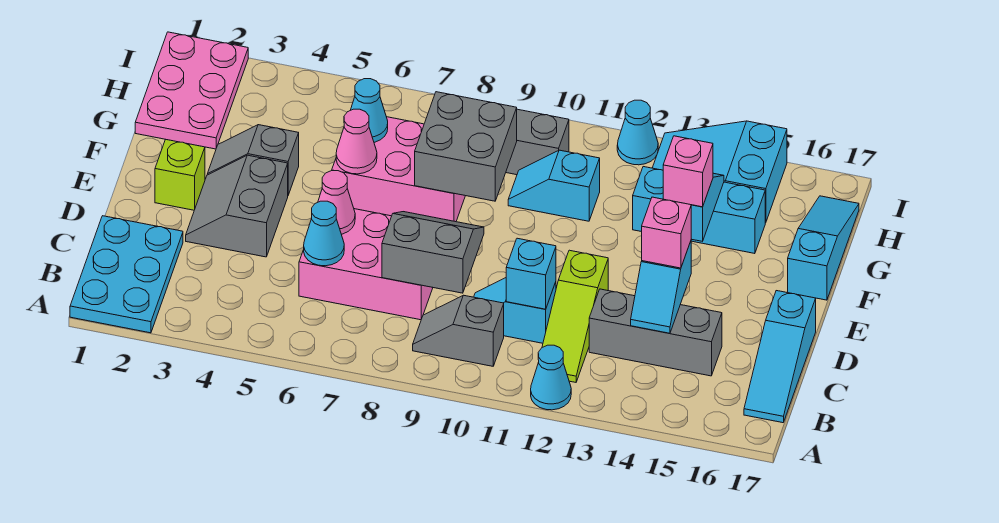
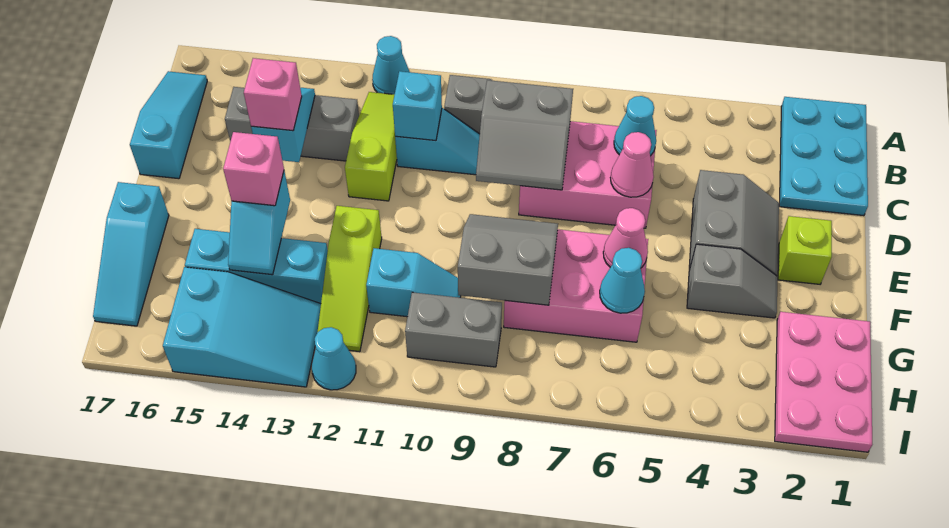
grey 2x2 brick [415,92,517,201] -> grey 2x2 slope [458,214,558,305]
none -> lime 1x3 slope [318,206,382,352]

